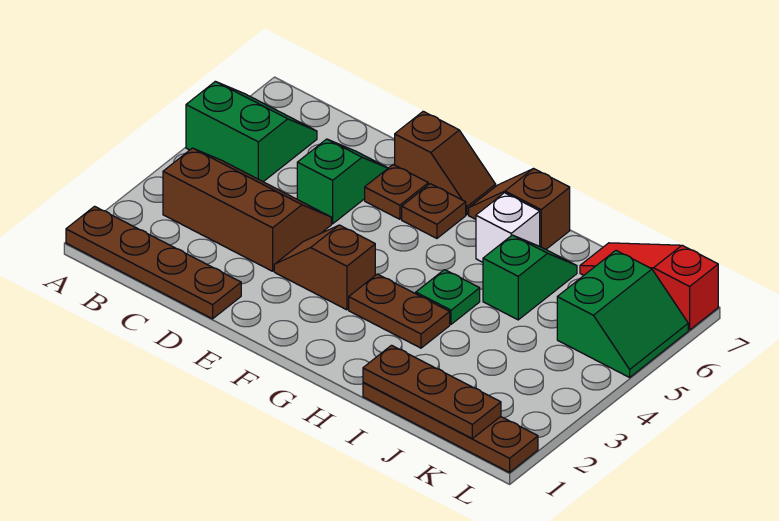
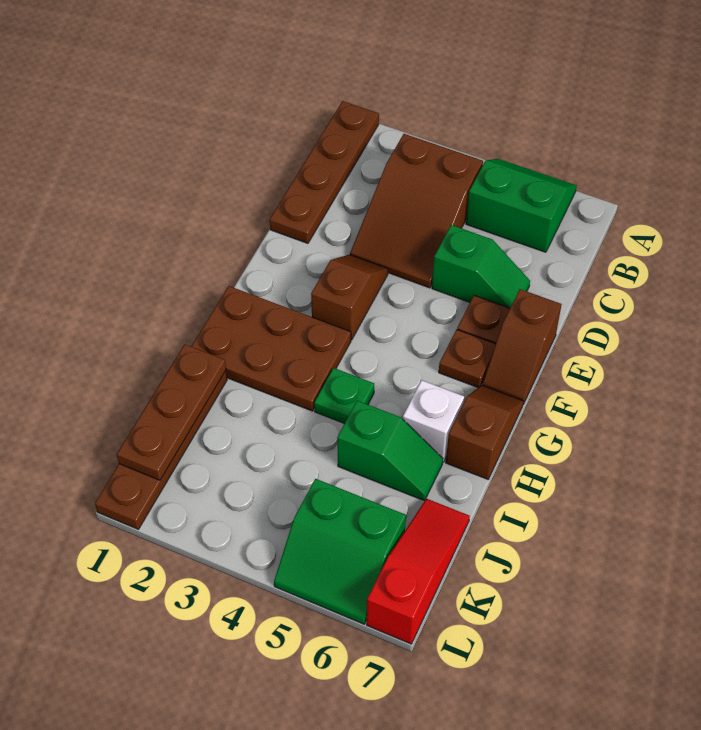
green 2x2 slope [186,81,317,182] -> green 2x2 slope turned to [466,159,577,252]
brown 2x3 slope [163,148,331,271] -> brown 2x3 slope turned to [350,134,483,288]
brown 1x2 plate [349,274,450,348] -> brown 2x3 plate [191,286,351,411]

